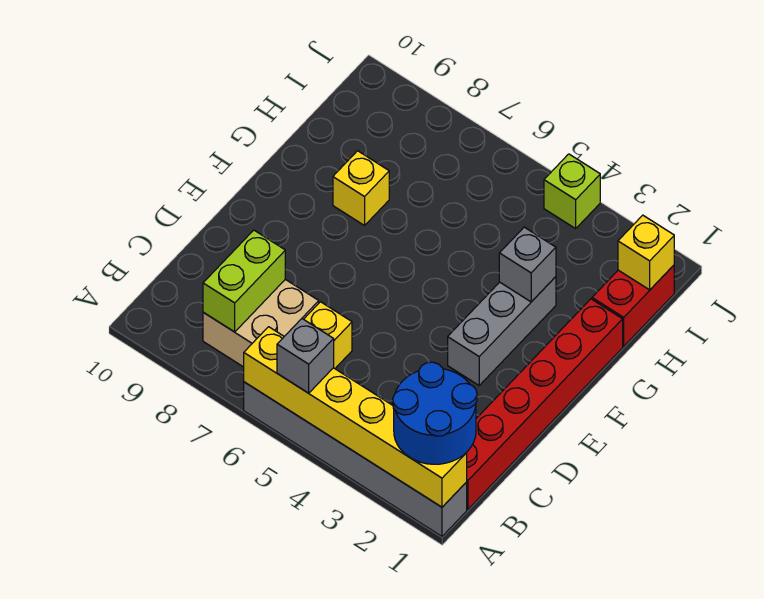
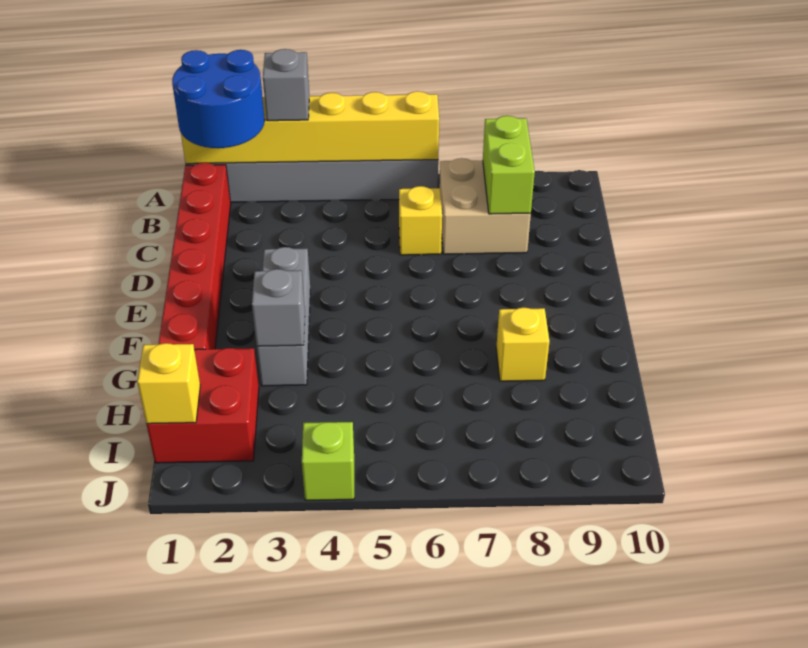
grey 1x1 brick [277,319,334,393] -> grey 1x1 brick moved to [263,49,309,121]
red 1x2 brick [592,265,674,346] -> red 2x2 brick [147,348,259,463]

